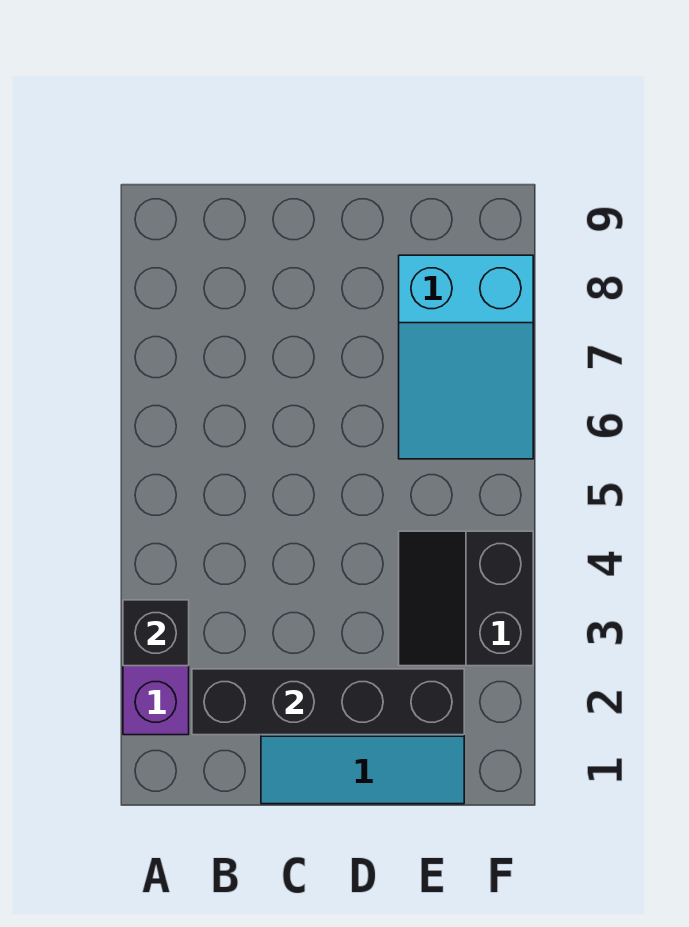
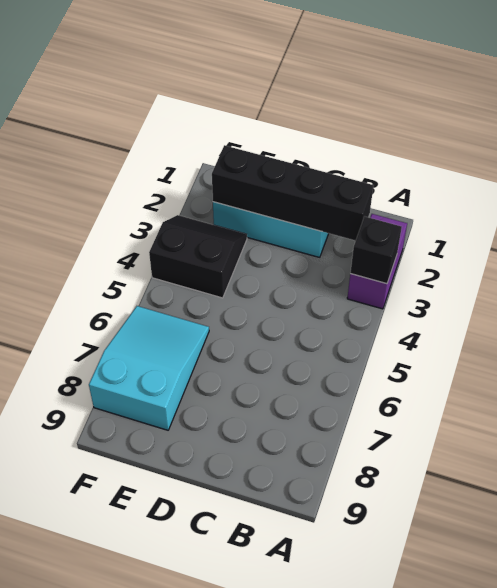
black 2x2 slope [399,531,533,666] -> black 2x2 slope turned to [149,215,247,298]

